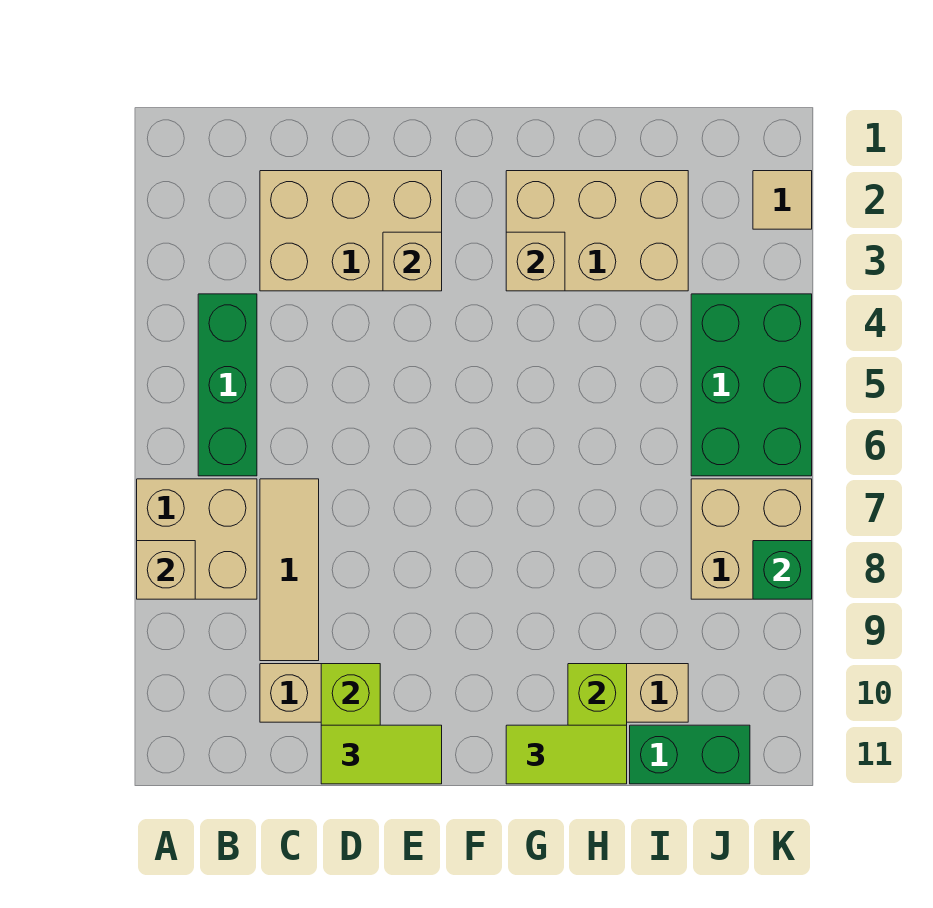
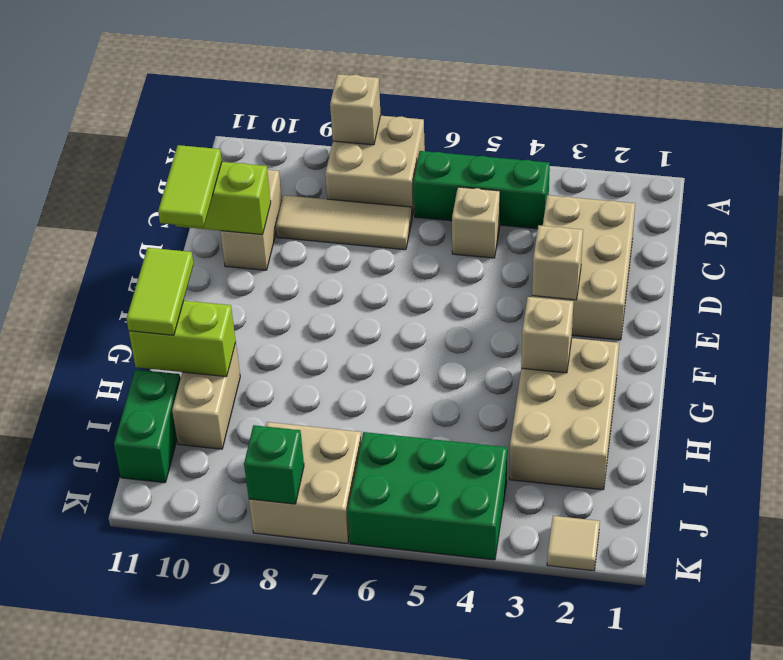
none -> tan 1x1 brick [452,187,500,258]

